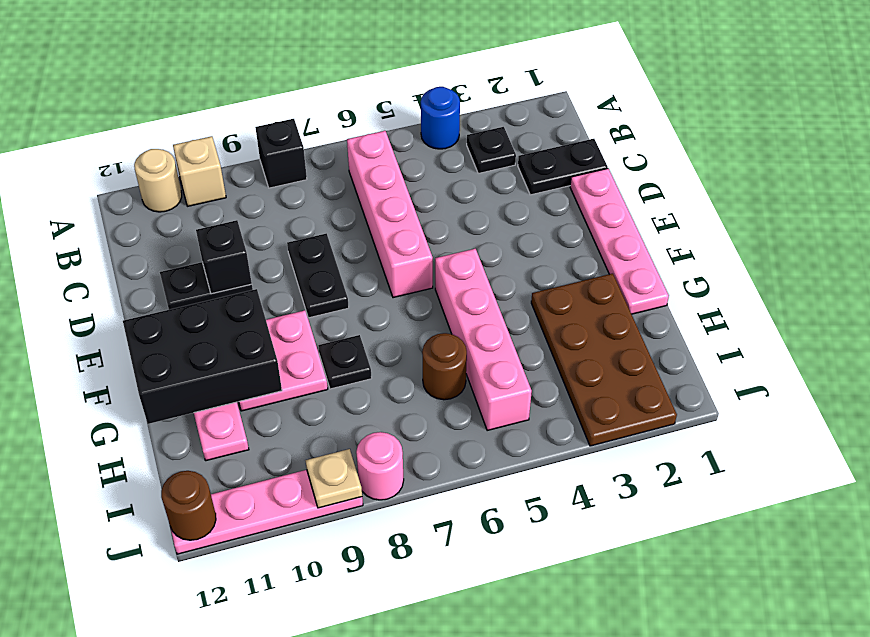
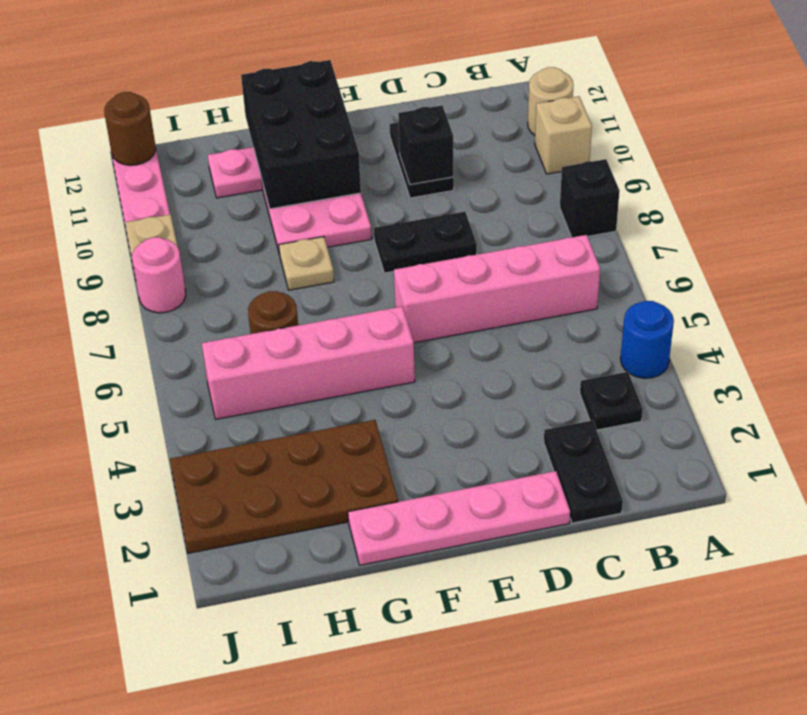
black 1x1 plate [318,335,372,389] -> tan 1x1 plate [279,237,334,290]

